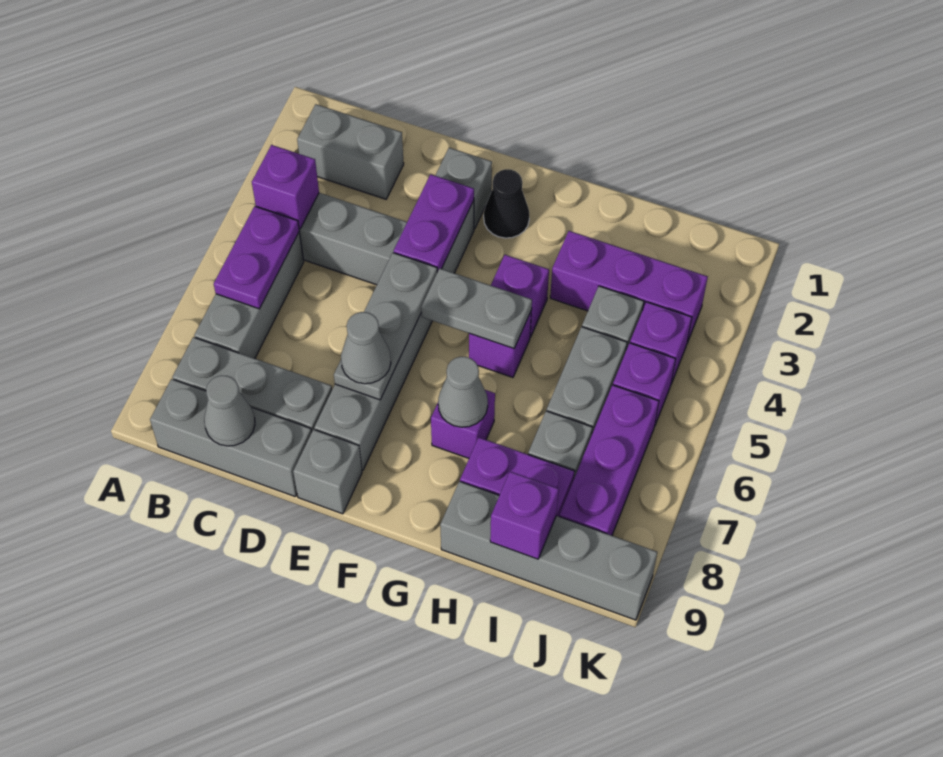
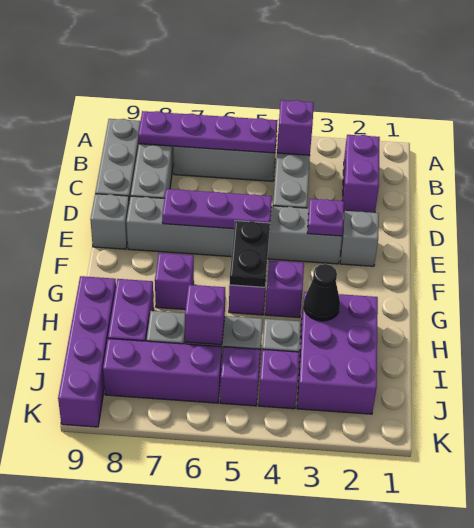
grey 1x2 brick [297,104,404,199] -> purple 1x2 brick [342,135,380,213]
purple 1x2 plate [214,206,299,309] -> purple 1x4 plate [138,111,278,153]
grey 1x1 cone [204,375,255,446] -> none
purple 1x2 plate [394,174,474,272] -> purple 1x1 plate [307,199,344,236]
grey 1x3 plate [334,253,437,400] -> purple 1x3 plate [162,189,272,229]
grey 1x1 cone [341,312,391,384] -> none
black 1x1 cone [484,169,529,238] -> black 1x1 cone moved to [304,264,340,321]
grey 1x2 plate [421,268,532,348] -> black 1x2 plate [230,221,270,287]
grey 1x1 cone [438,357,488,427] -> none
purple 1x3 brick [550,231,708,343] -> purple 2x3 brick [297,292,378,414]
grey 1x4 brick [440,481,657,620] -> purple 1x4 brick [58,276,116,427]
purple 1x1 brick [490,472,559,559] -> purple 1x1 brick moved to [185,285,225,345]

